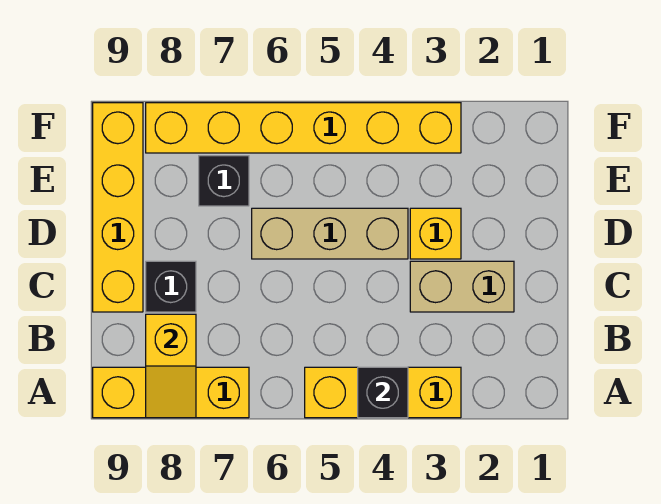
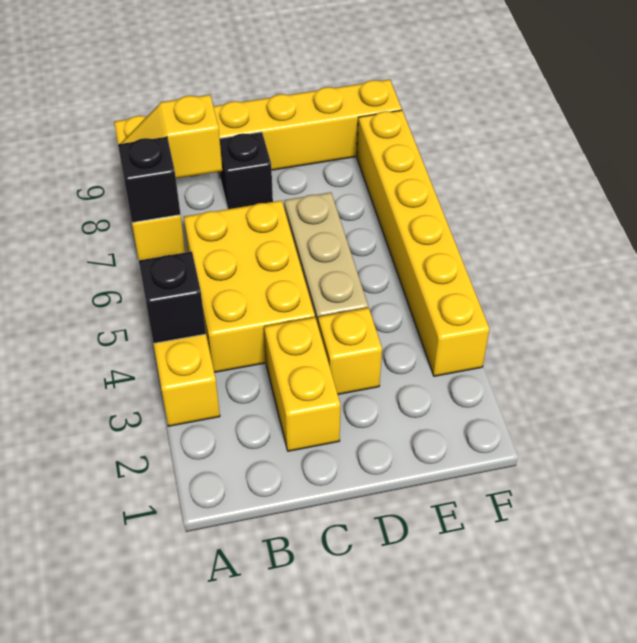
none -> yellow 2x3 brick [184,200,315,372]
tan 1x2 brick [410,261,514,312] -> yellow 1x2 brick [264,317,341,451]
black 1x1 brick [199,156,249,206] -> black 1x1 brick moved to [118,137,181,223]

